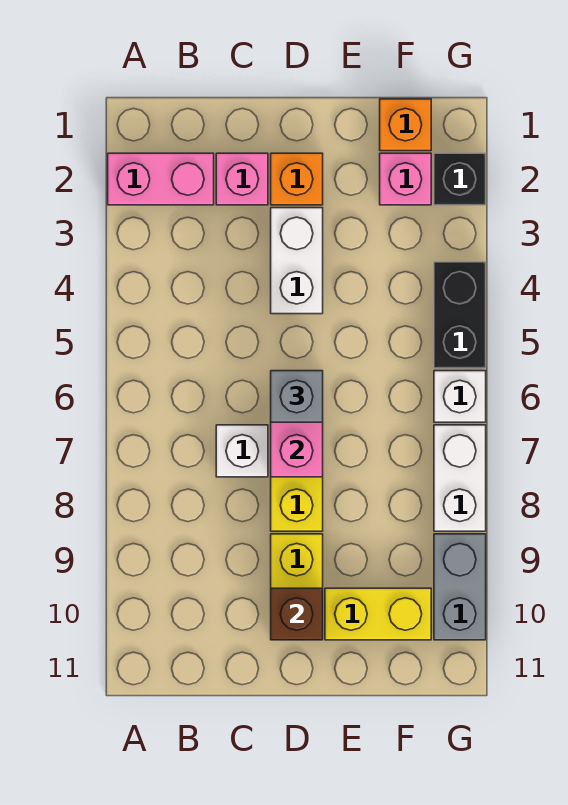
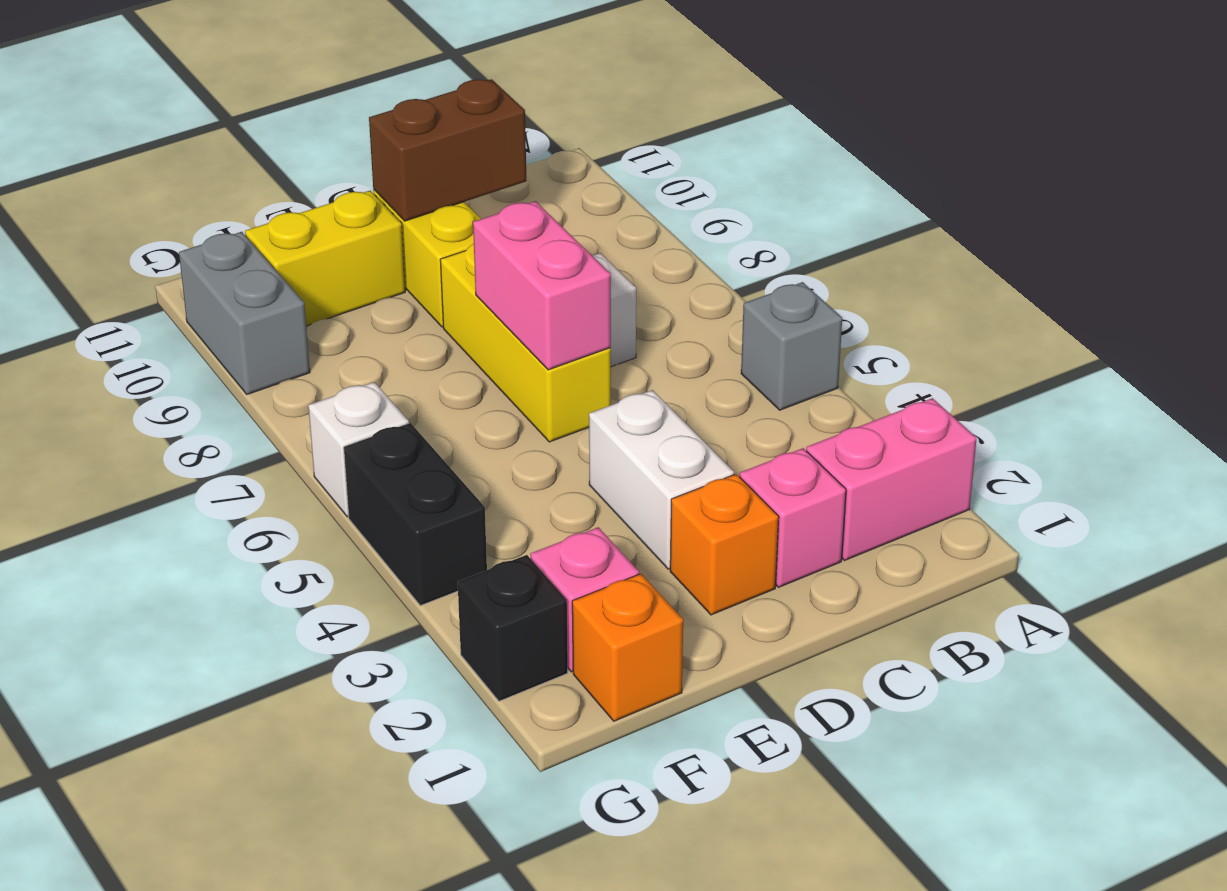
grey 1x1 brick [271,371,323,422] -> grey 1x1 brick moved to [741,282,842,410]
brown 1x1 brick [271,588,323,640] -> brown 1x2 brick [369,79,527,221]
white 1x2 brick [434,425,486,531] -> none

